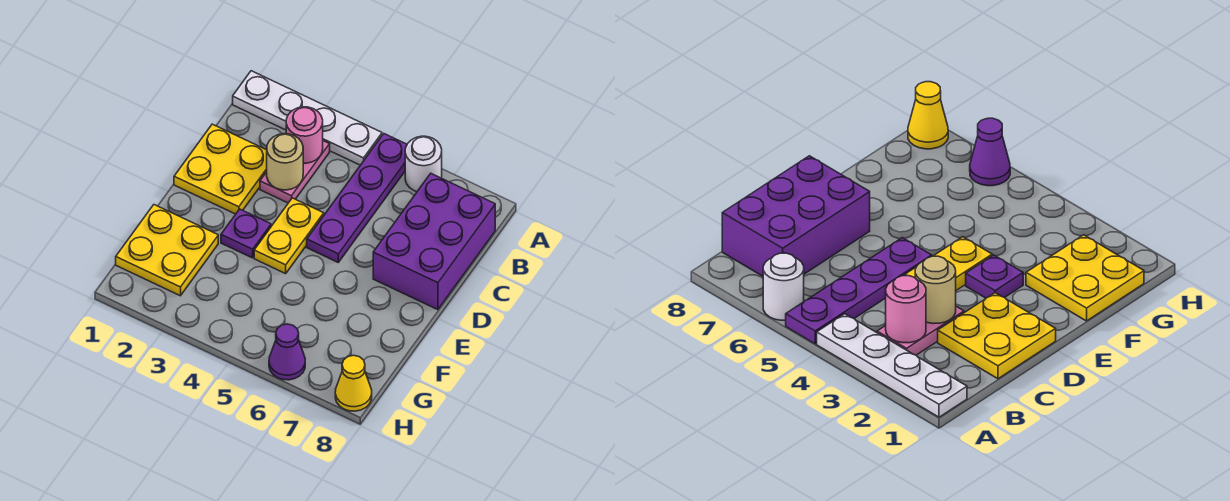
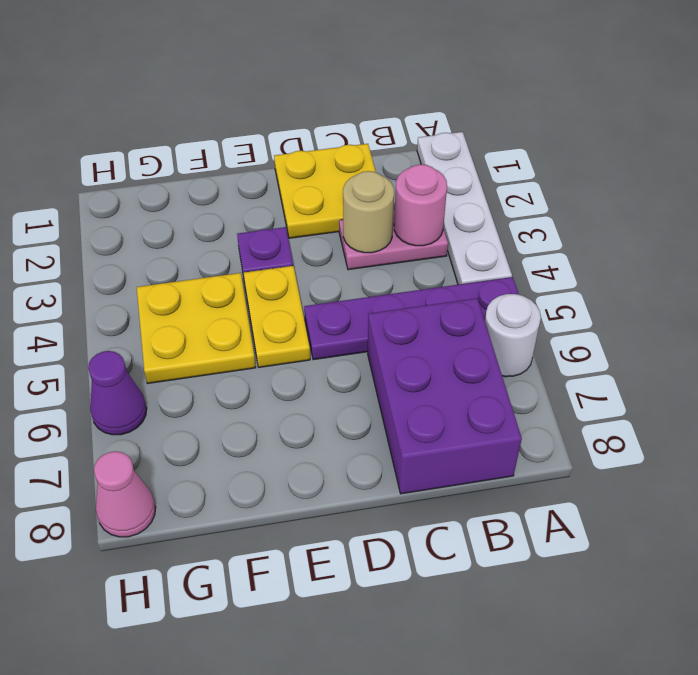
purple 2x3 brick [373,174,495,310] -> purple 2x3 brick turned to [368,298,522,494]
yellow 1x2 plate [254,198,324,274] -> yellow 1x2 plate turned to [243,266,310,367]
yellow 2x2 plate [116,205,218,296] -> yellow 2x2 plate moved to [137,273,256,384]
yellow 1x1 cone [335,355,372,411] -> pink 1x1 cone [94,451,156,537]

